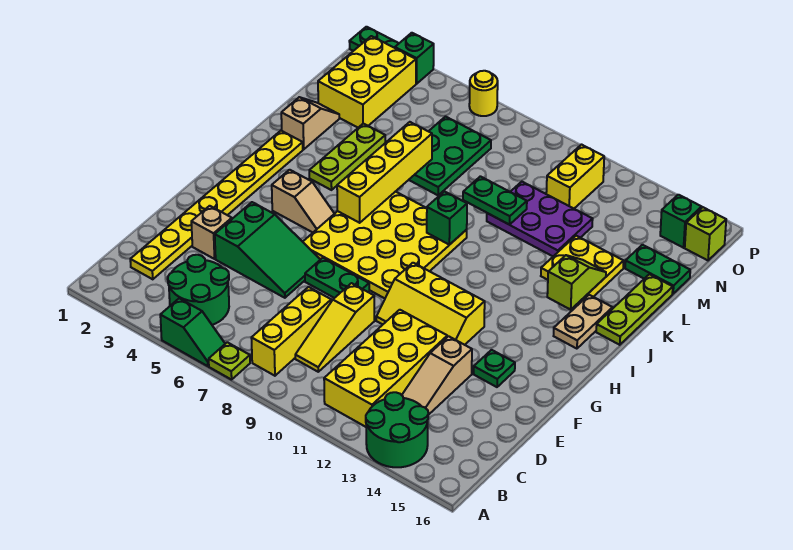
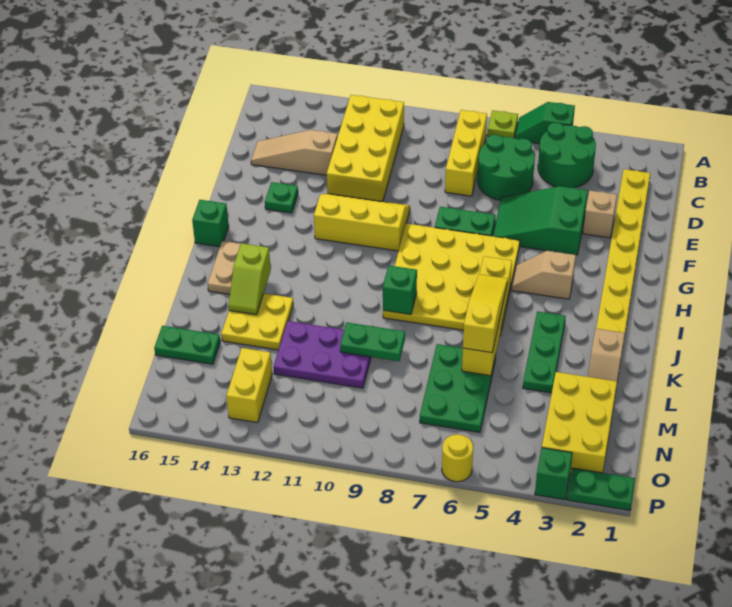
green 2x2 round brick [366,392,428,467] -> green 2x2 round brick moved to [478,135,535,200]
yellow 1x3 slope [295,283,374,372] -> yellow 1x3 slope moved to [463,274,508,353]
tan 1x3 slope [402,336,472,415] -> tan 1x3 slope turned to [251,130,337,175]
lime 1x3 plate [309,124,385,190] -> green 1x3 plate [523,311,566,393]
lime 1x3 plate [596,274,673,345] -> none
yellow 1x2 brick [546,145,604,208] -> yellow 1x2 brick moved to [226,348,272,423]
green 1x1 brick [660,195,702,248] -> green 1x1 brick moved to [192,200,229,247]
lime 1x1 brick [685,207,726,260] -> none

